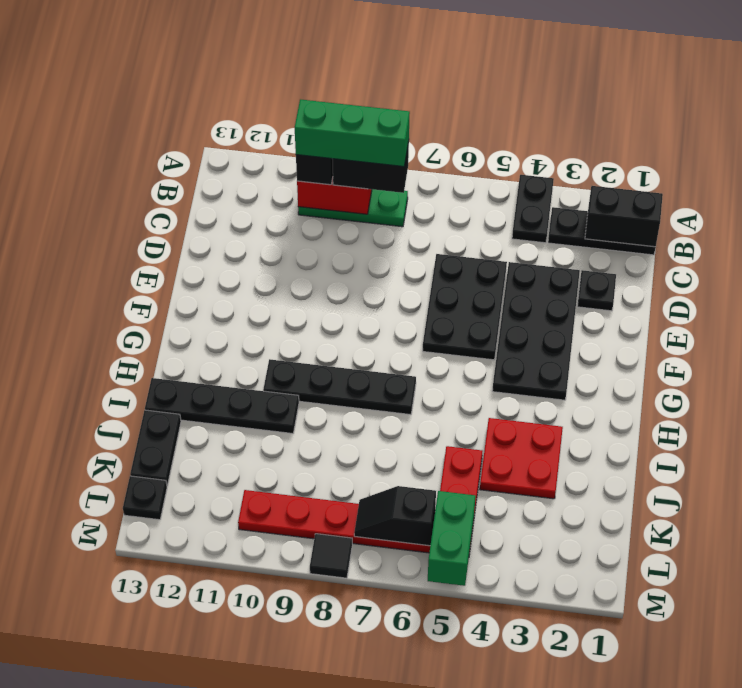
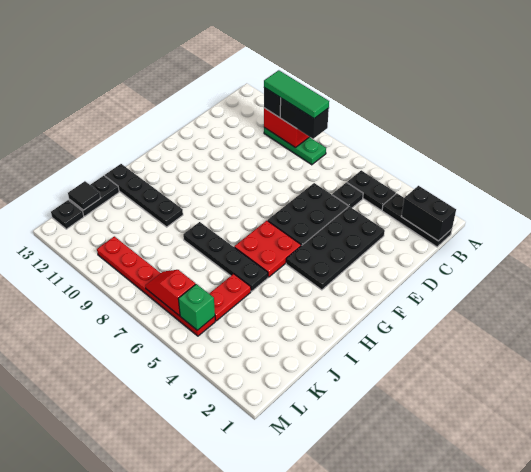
black 1x2 plate [512,175,554,243] -> black 1x2 plate turned to [347,170,396,210]
green 1x3 brick [295,99,410,167] -> green 1x3 tile [264,70,329,119]
black 1x1 plate [577,270,616,311] -> black 1x1 plate moved to [332,182,363,208]
black 1x4 plate [263,359,416,415] -> black 1x4 plate moved to [183,222,268,291]
red 2x2 plate [480,418,563,499] -> red 2x2 plate moved to [234,221,301,277]
green 1x2 brick [428,491,476,586] -> green 1x1 brick [178,284,215,330]
black 1x2 slope [354,486,436,546] -> red 1x2 slope [145,270,196,316]
black 1x1 tile [310,534,352,578] -> black 1x1 tile moved to [68,181,100,210]

